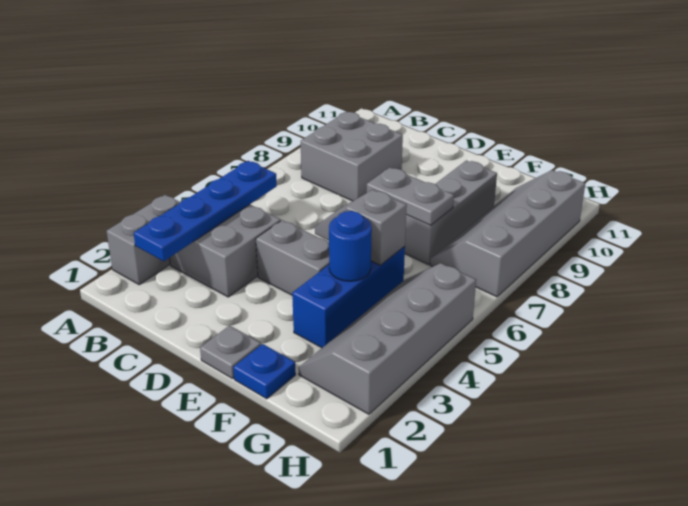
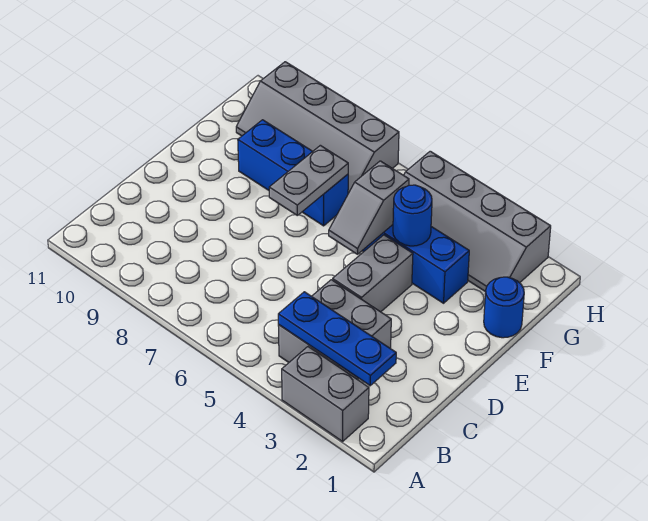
blue 1x4 plate [134,161,277,261] -> blue 1x3 plate [278,292,396,386]
grey 2x2 brick [301,112,403,201] -> none
grey 1x1 plate [200,325,261,379] -> none
blue 1x1 plate [233,344,296,399] -> blue 1x1 round brick [484,277,524,338]
grey 1x3 brick [405,161,497,265] -> blue 1x3 brick [238,120,348,226]

